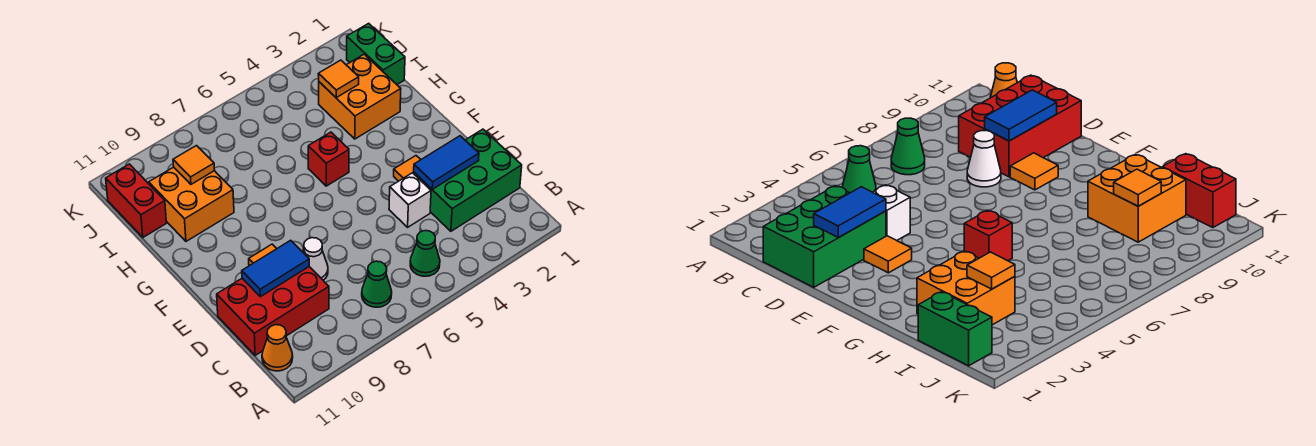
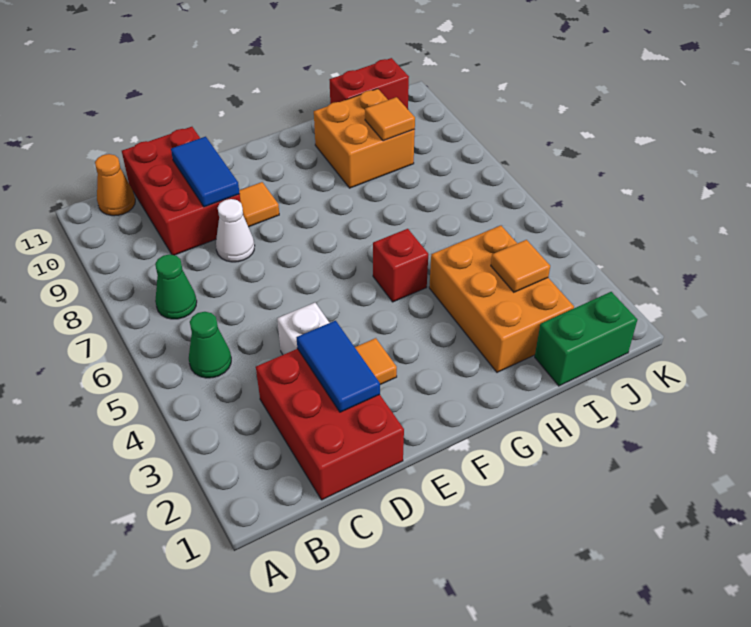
green 2x3 brick [414,129,522,231] -> red 2x3 brick [256,349,404,500]
orange 2x2 brick [319,54,401,139] -> orange 2x3 brick [429,225,574,372]

